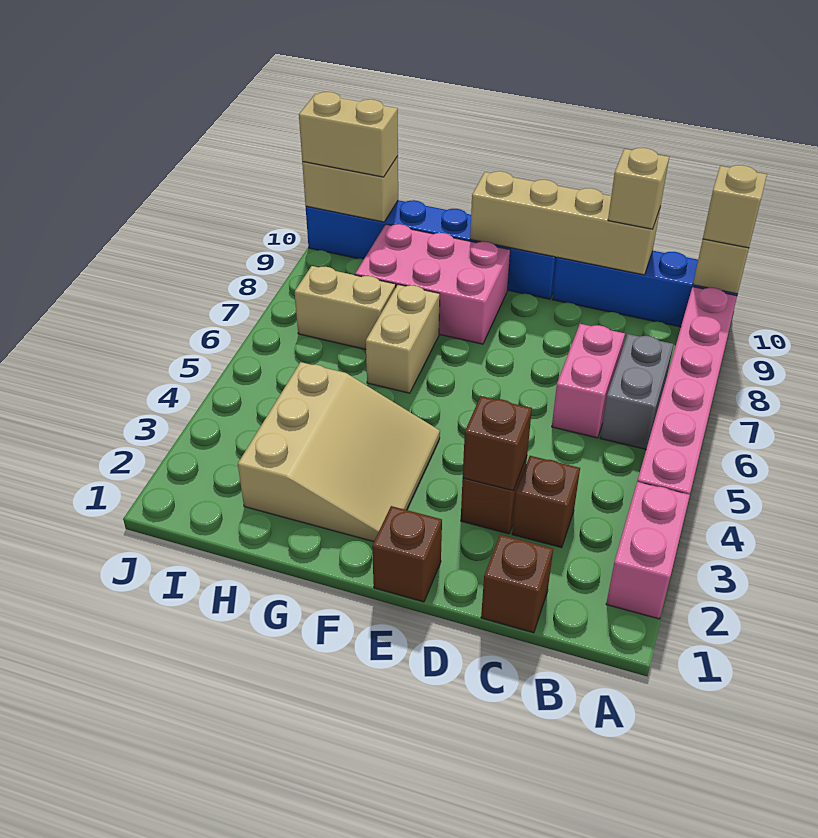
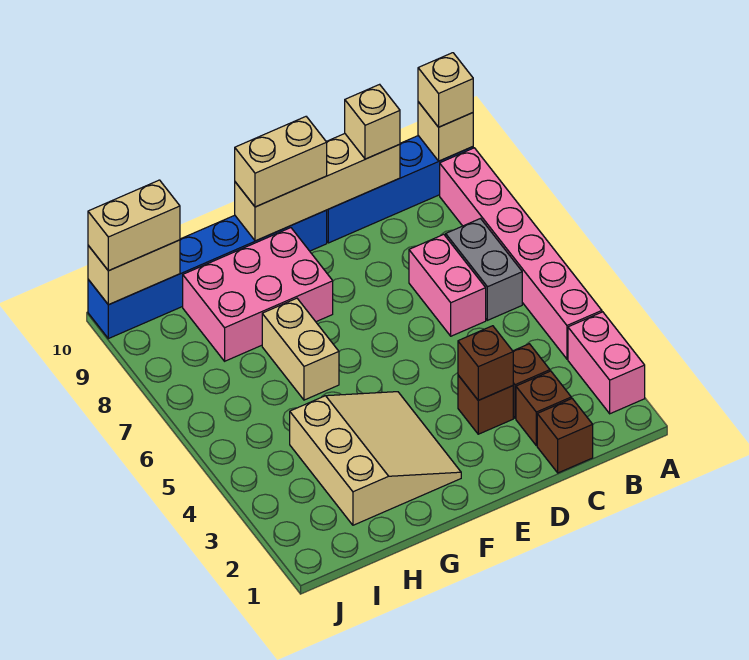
brown 1x1 brick [372,506,442,602] -> brown 1x1 brick moved to [516,371,571,446]
tan 1x2 brick [295,266,396,349] -> tan 1x2 brick moved to [235,117,327,207]

